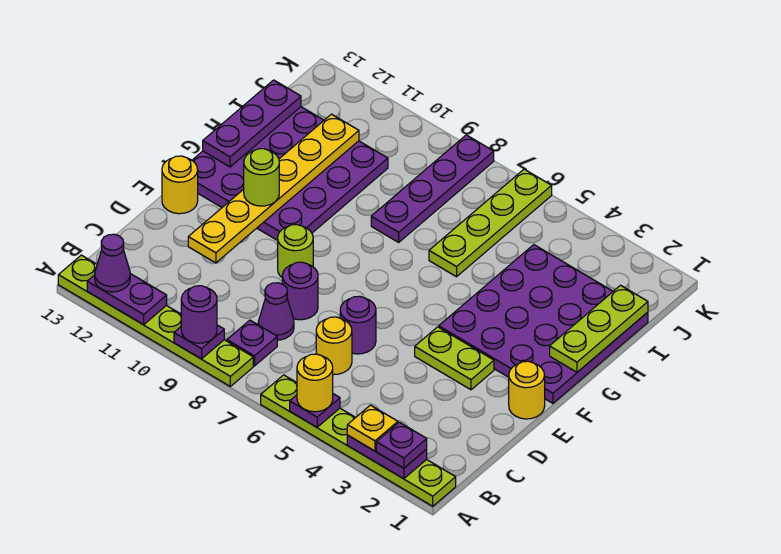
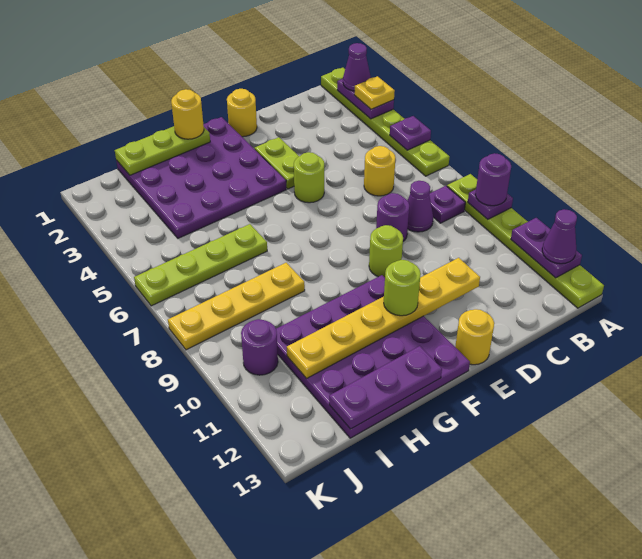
purple 1x1 plate [376,422,427,468] -> purple 1x1 cone [343,43,371,91]
yellow 1x1 round brick [297,354,333,412] -> yellow 1x1 round brick moved to [171,89,204,139]
purple 1x1 round brick [340,296,376,354] -> purple 1x1 round brick moved to [241,319,278,375]
none -> lime 1x1 round brick [294,152,324,203]
purple 1x4 plate [371,135,494,242] -> yellow 1x4 plate [168,263,305,350]

